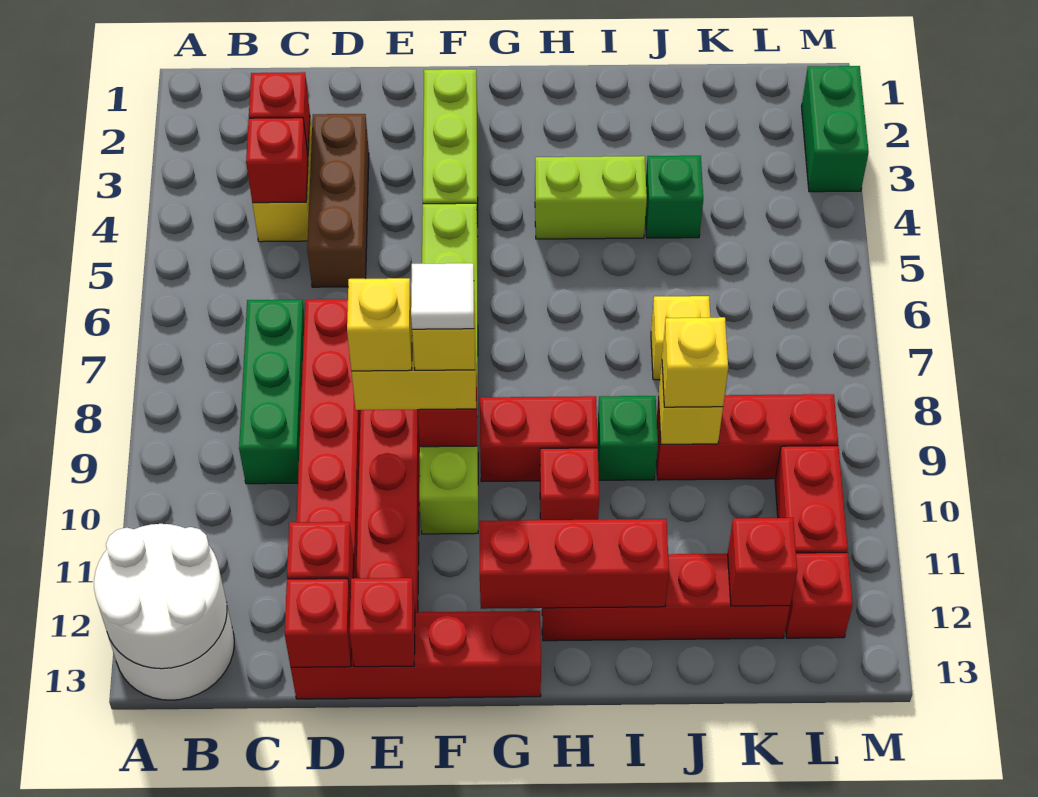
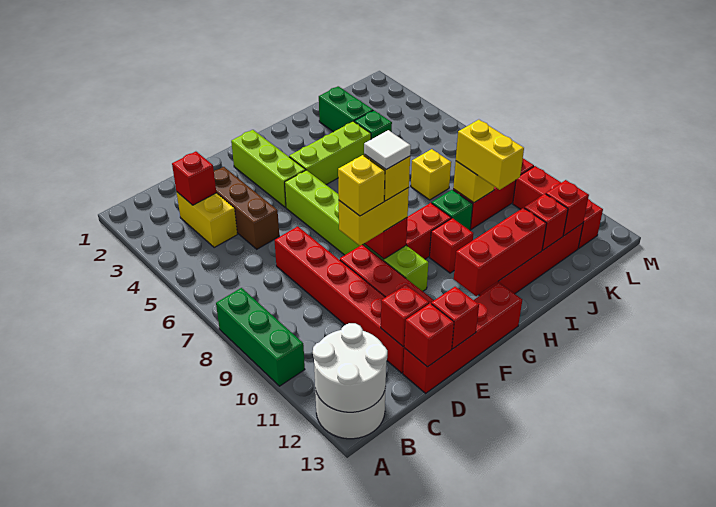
red 1x1 brick [246,118,308,203] -> red 1x1 brick moved to [524,194,568,250]
green 1x3 brick [239,300,305,484] -> green 1x3 brick moved to [216,288,305,386]
lime 1x2 brick [535,156,647,239] -> lime 1x3 brick [289,121,371,185]
yellow 1x1 brick [662,317,728,407] -> yellow 1x2 brick [456,120,524,190]
green 1x2 brick [801,66,869,192] -> green 1x2 brick moved to [319,86,373,132]

